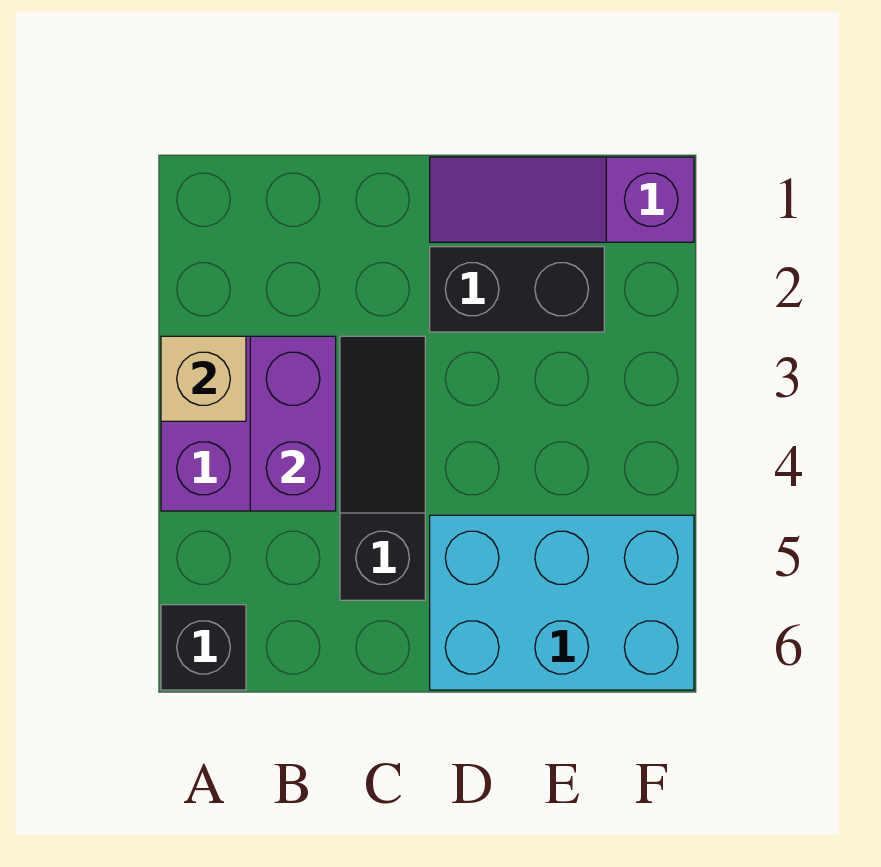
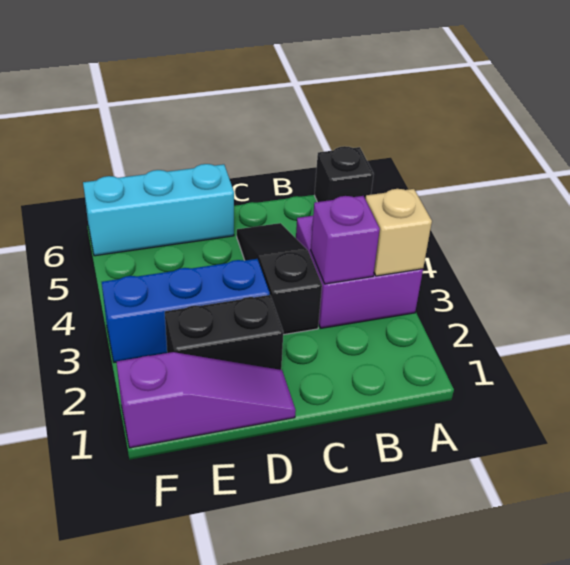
purple 1x2 brick [250,336,336,511] -> purple 1x1 brick [311,196,380,284]
black 1x3 slope [340,336,425,600] -> black 1x3 slope turned to [237,223,322,335]
none -> blue 1x3 brick [102,259,270,362]
cyan 2x3 brick [430,515,694,690] -> cyan 1x3 brick [83,164,234,256]

